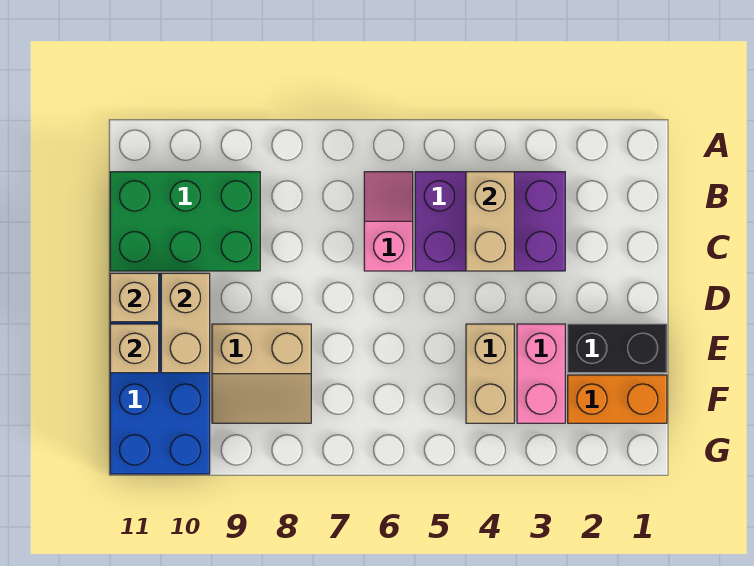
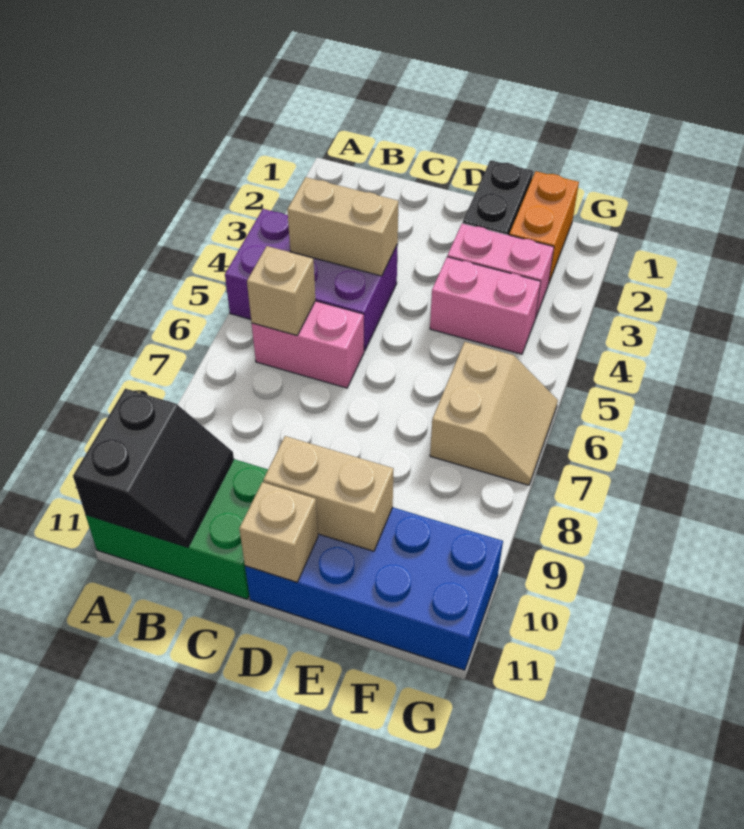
none -> black 2x2 slope [73,389,234,547]
purple 2x3 brick [415,172,565,271] -> purple 2x3 brick turned to [225,209,398,351]
pink 1x2 slope [364,172,413,271] -> pink 1x2 brick [252,301,364,388]
green 2x3 brick [110,172,260,271] -> green 2x3 brick turned to [86,459,268,599]
tan 1x2 brick [466,324,514,423] -> pink 1x2 brick [430,257,541,354]
tan 2x2 slope [212,324,311,423] -> tan 2x2 slope moved to [430,342,558,485]
tan 1x1 brick [110,324,159,373] -> tan 1x1 brick moved to [247,246,315,336]

